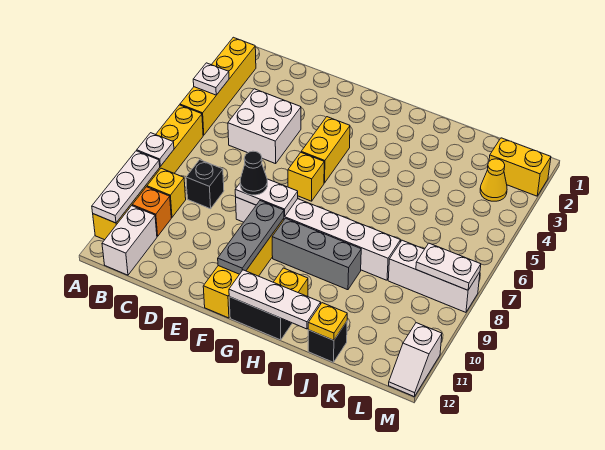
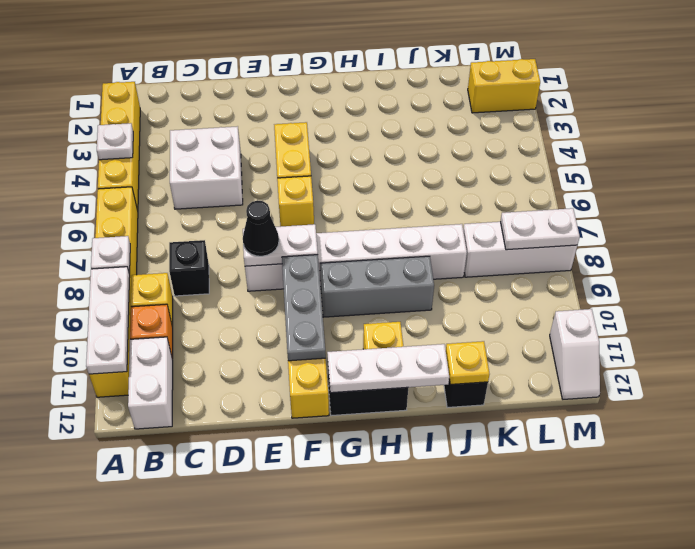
yellow 1x1 cone [480,159,507,201] -> none

